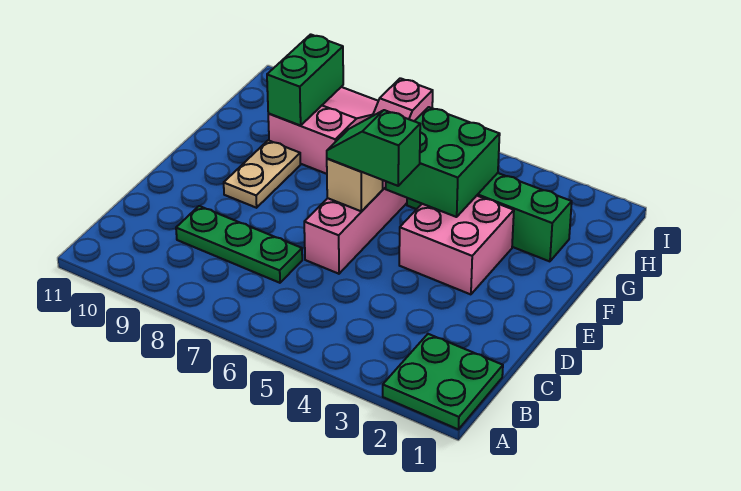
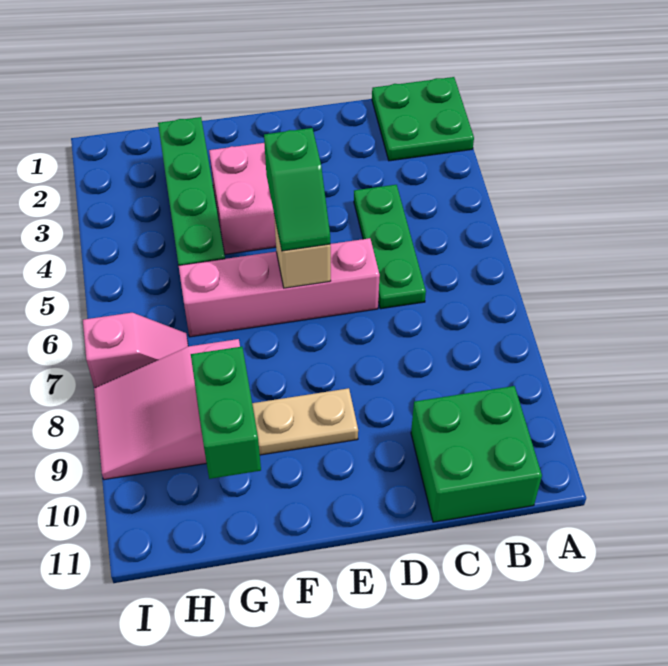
green 1x3 plate [176,206,302,283] -> green 1x3 plate moved to [354,185,426,309]
green 2x2 brick [386,107,500,217] -> green 2x2 brick moved to [411,386,542,522]
green 1x2 brick [267,34,343,126] -> green 1x2 brick turned to [191,347,261,479]

